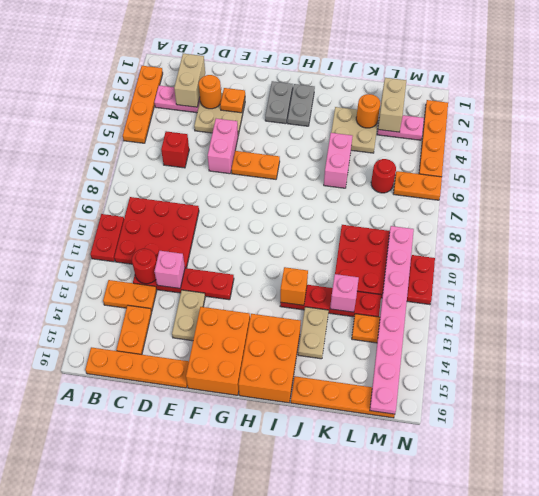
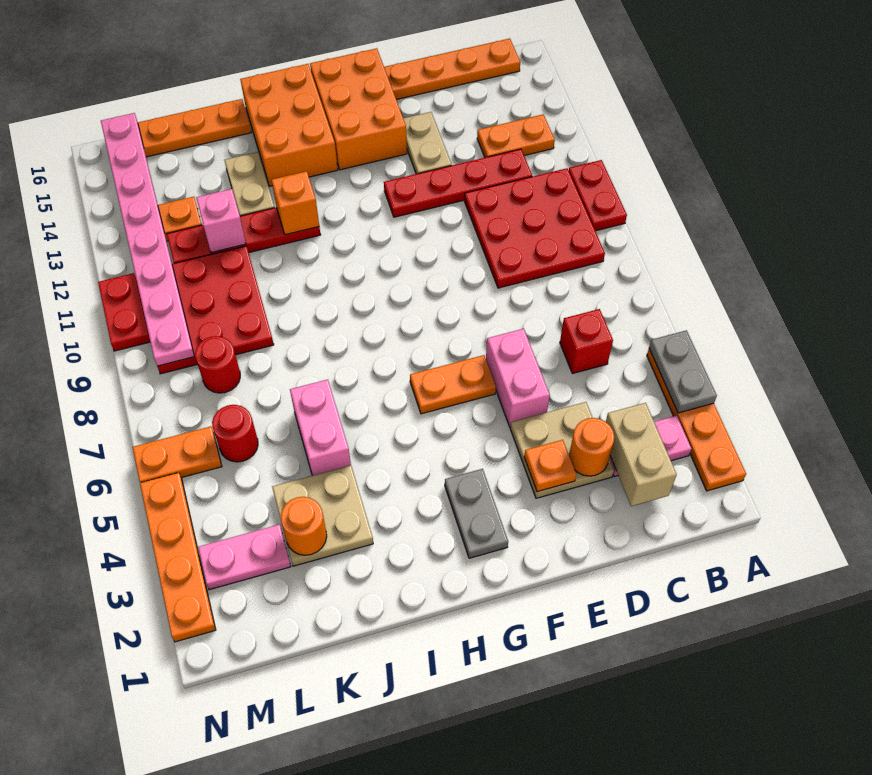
red 1x1 round brick [132,249,157,284] -> red 1x1 round brick moved to [195,336,240,393]
orange 1x2 plate [116,305,152,355] -> none
pink 1x1 brick [154,251,185,288] -> none
grey 1x2 plate [287,84,315,126] -> grey 1x2 plate moved to [649,330,717,413]
tan 1x2 brick [378,78,406,132] -> none

